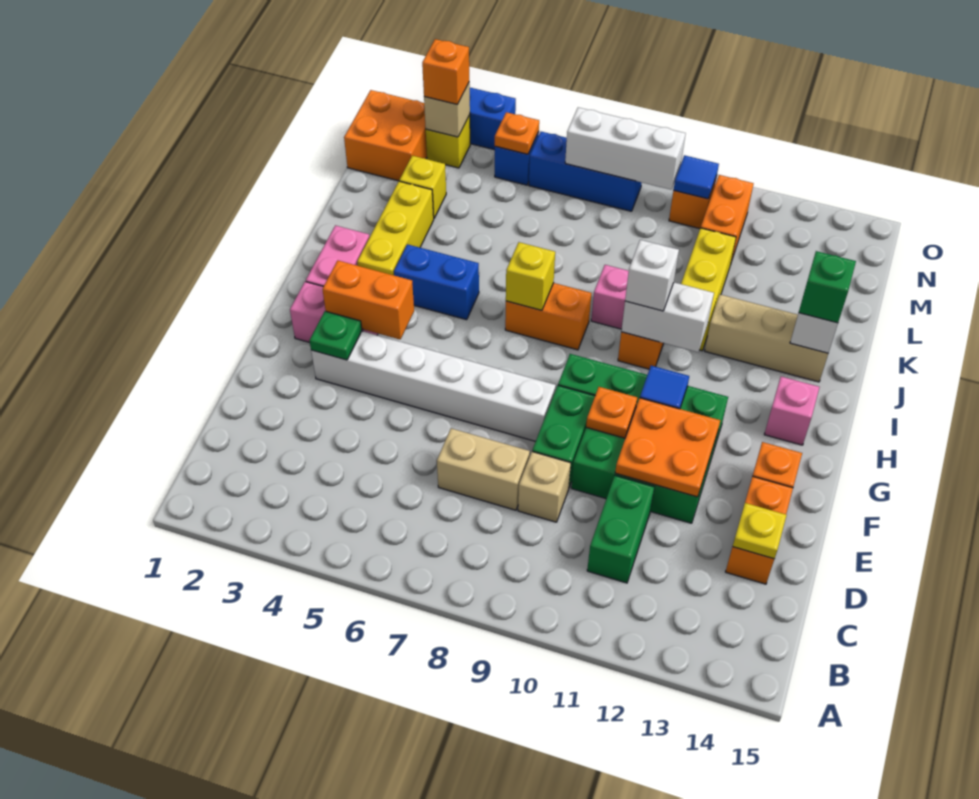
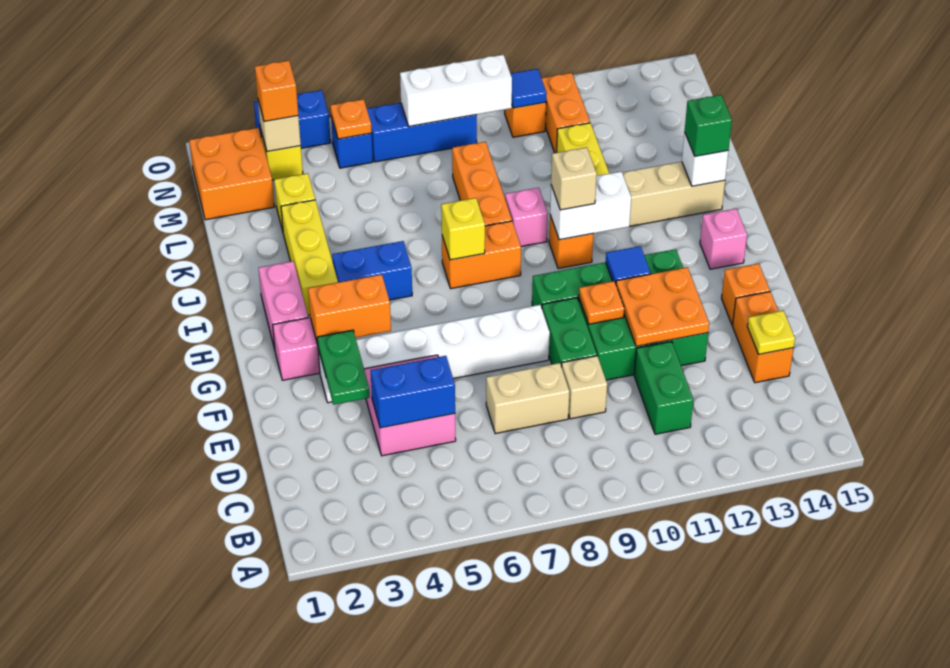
none -> pink 2x2 brick [364,355,456,456]
none -> blue 1x2 brick [371,356,455,428]
green 1x1 plate [310,311,362,360] -> green 1x2 plate [317,330,370,405]
white 1x1 brick [625,240,679,311] -> tan 1x1 brick [551,147,597,210]
none -> orange 1x3 brick [452,142,512,226]

